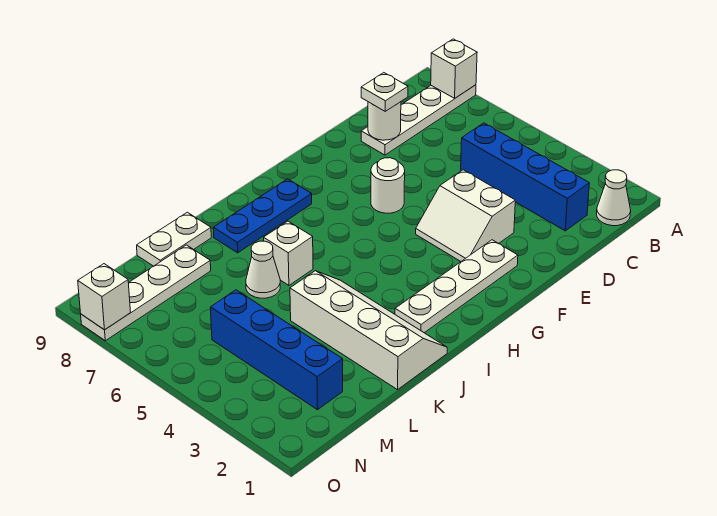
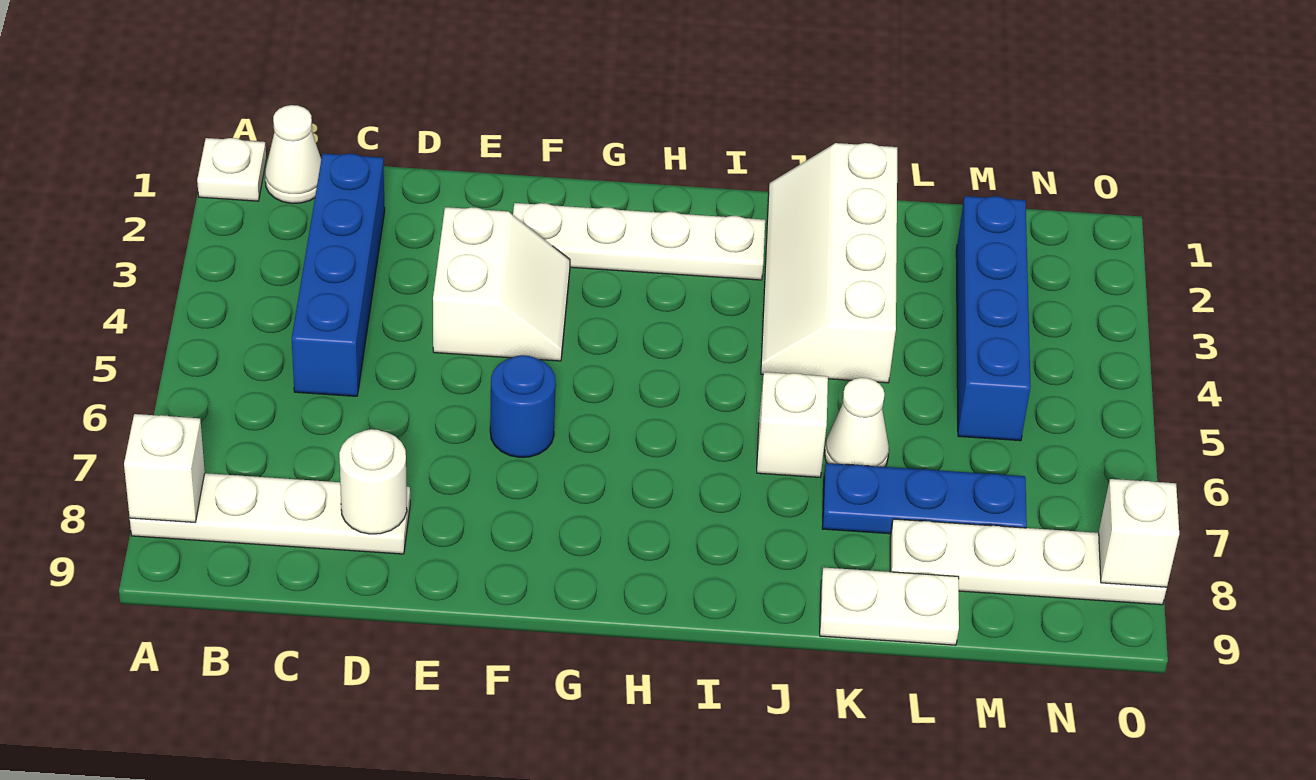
white 1x1 plate [361,73,408,111] -> white 1x1 plate moved to [197,138,266,201]
white 1x1 round brick [371,158,405,213] -> blue 1x1 round brick [490,355,556,457]
blue 1x3 plate [213,179,312,253] -> blue 1x3 plate moved to [822,463,1027,534]

